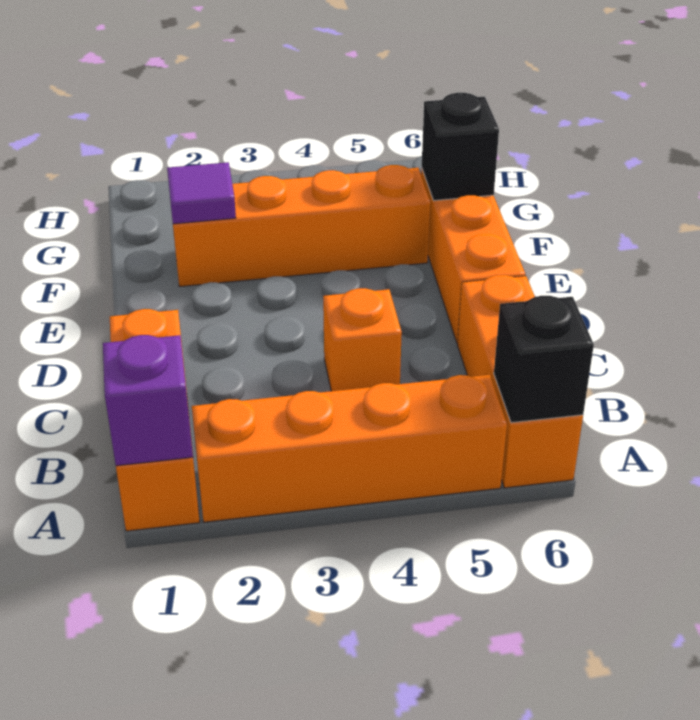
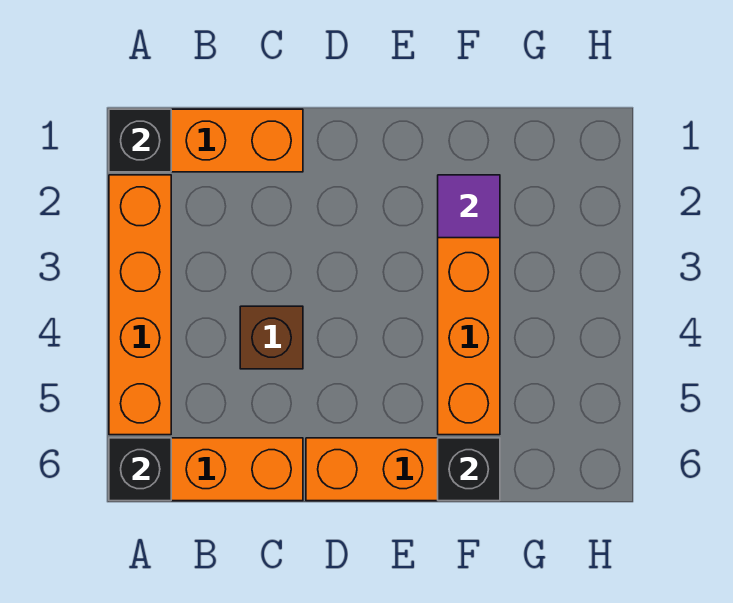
purple 1x1 brick [103,335,193,466] -> black 1x1 brick [109,109,171,172]
orange 1x1 brick [323,288,402,391] -> brown 1x1 brick [240,306,303,369]

